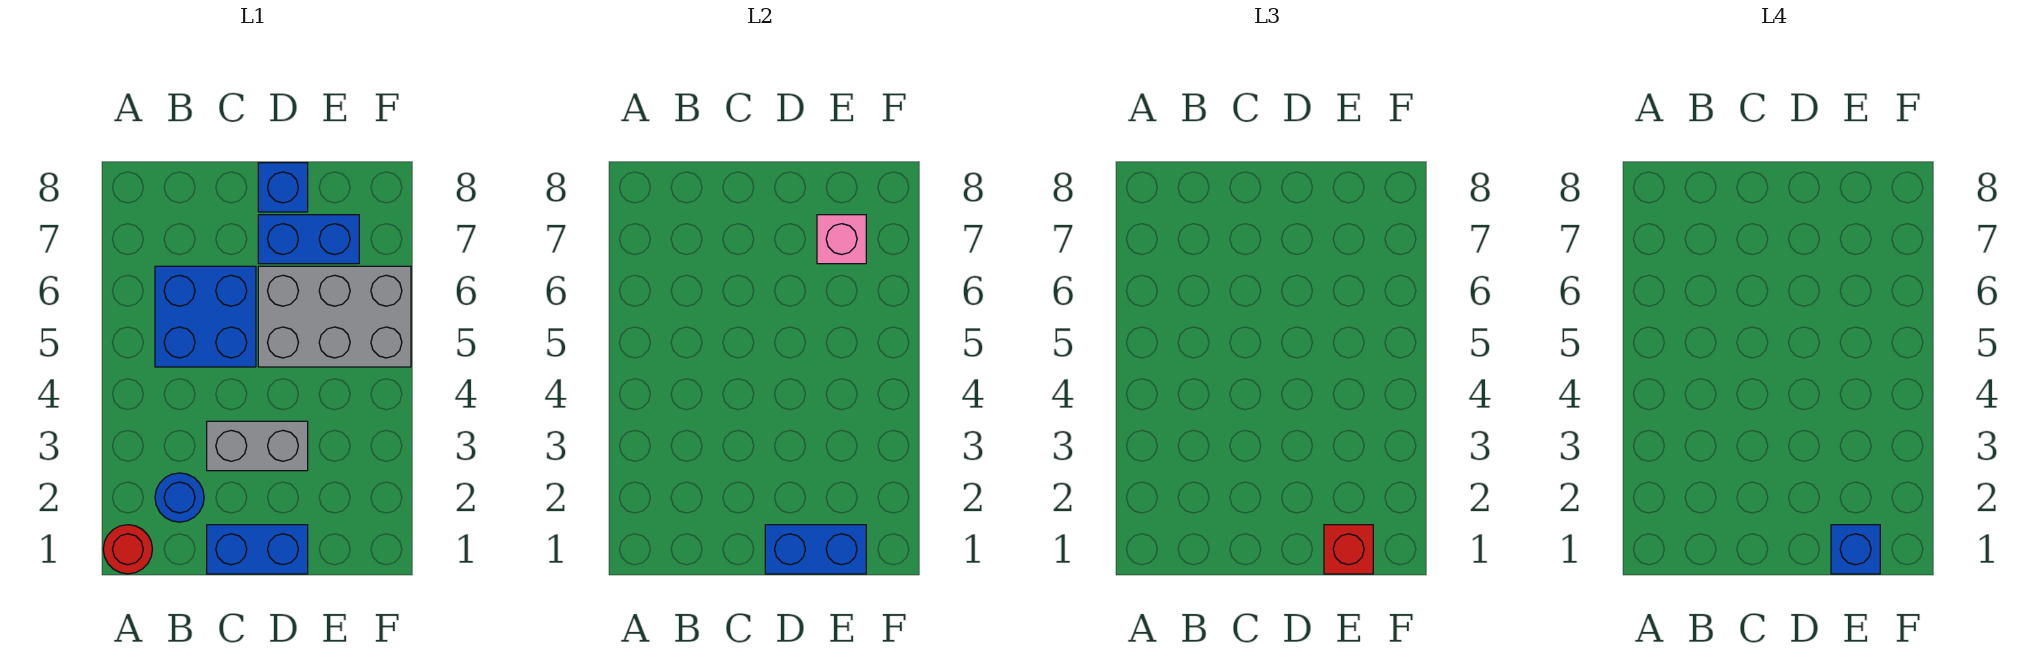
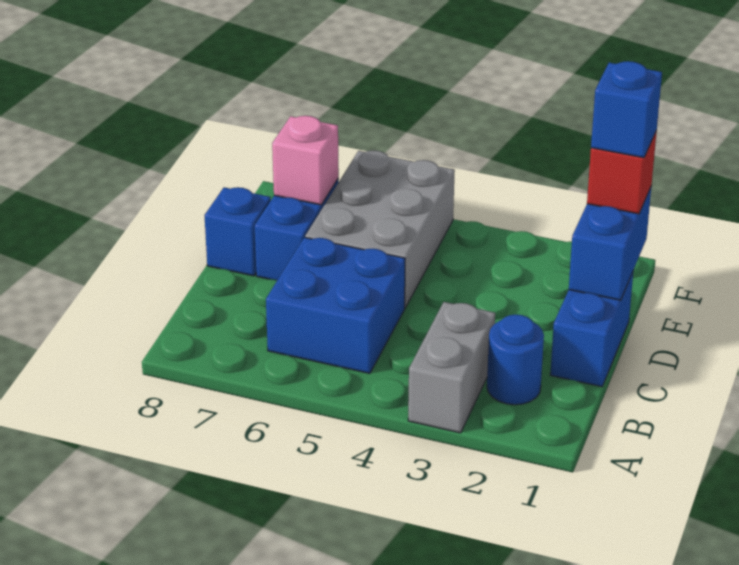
red 1x1 round brick [103,525,152,574] -> none
grey 1x2 brick [207,421,308,471] -> grey 1x2 brick moved to [408,302,495,433]

